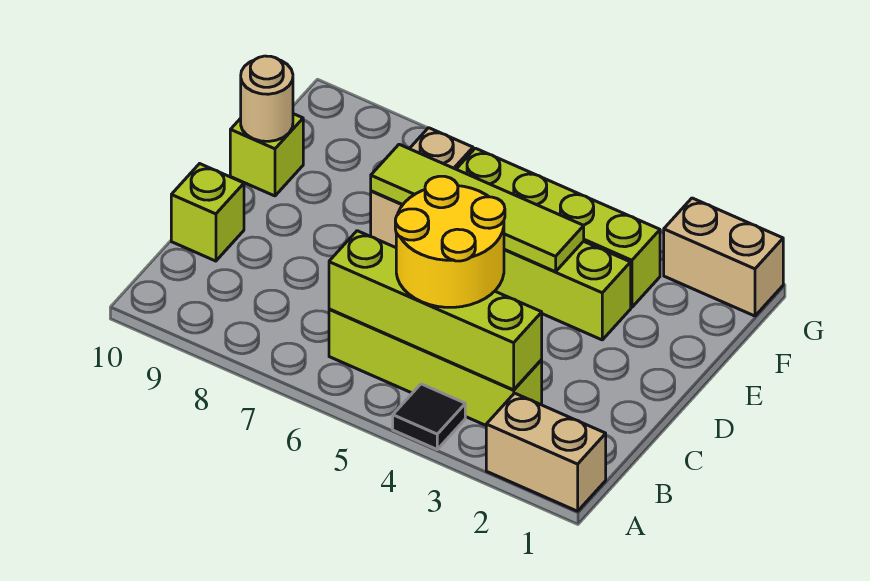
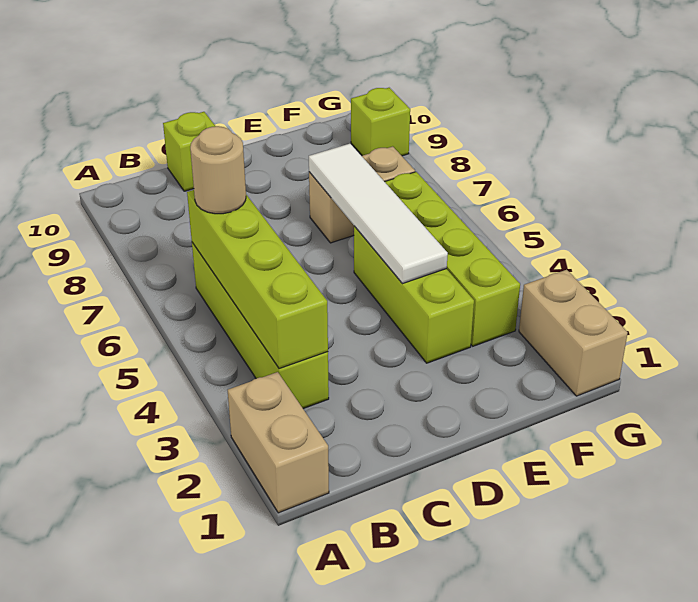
black 1x1 tile [393,384,465,449] -> none
yellow 2x2 round brick [395,176,505,307] -> none
lime 1x4 tile [371,144,584,272] -> white 1x4 tile [309,144,448,284]
lime 1x1 brick [230,114,303,196] -> lime 1x1 brick moved to [351,88,410,156]
tan 1x1 round brick [241,56,293,141] -> tan 1x1 round brick moved to [190,126,246,214]

